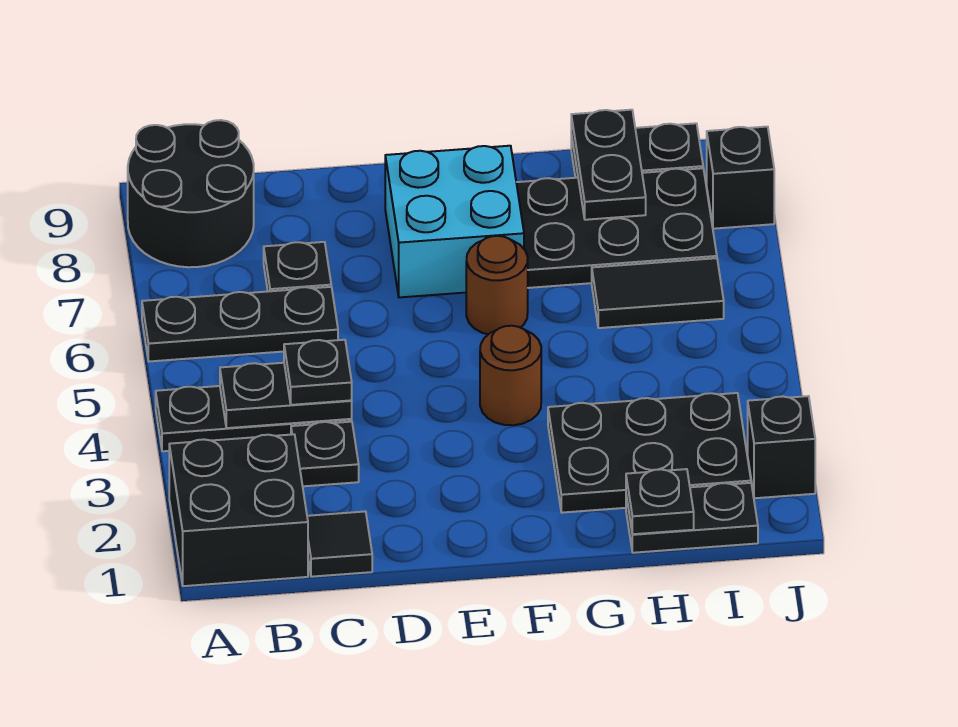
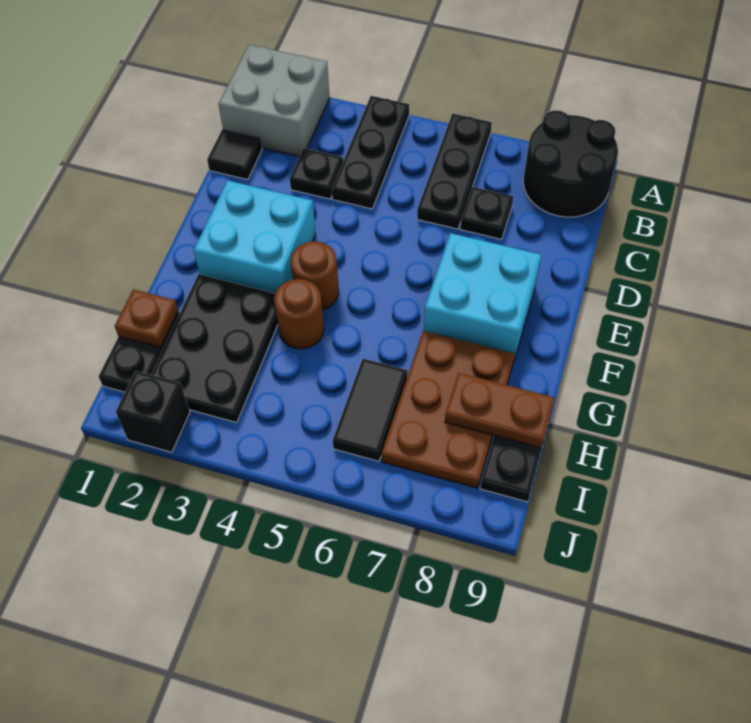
black 2x2 brick [169,434,308,586] -> grey 2x2 brick [219,45,330,156]
black 1x2 plate [220,363,352,428] -> none
black 1x1 plate [284,340,352,405] -> none
none -> cyan 2x2 brick [194,180,316,293]
brown 1x1 round brick [466,236,528,334] -> brown 1x1 round brick moved to [274,279,324,349]
black 2x3 plate [516,168,717,288] -> brown 2x3 plate [381,331,515,488]
black 1x1 plate [626,469,694,534] -> brown 1x1 plate [115,289,178,347]
black 1x2 plate [571,110,646,220] -> brown 1x2 plate [445,373,555,448]
black 1x1 brick [707,127,774,229] -> none

